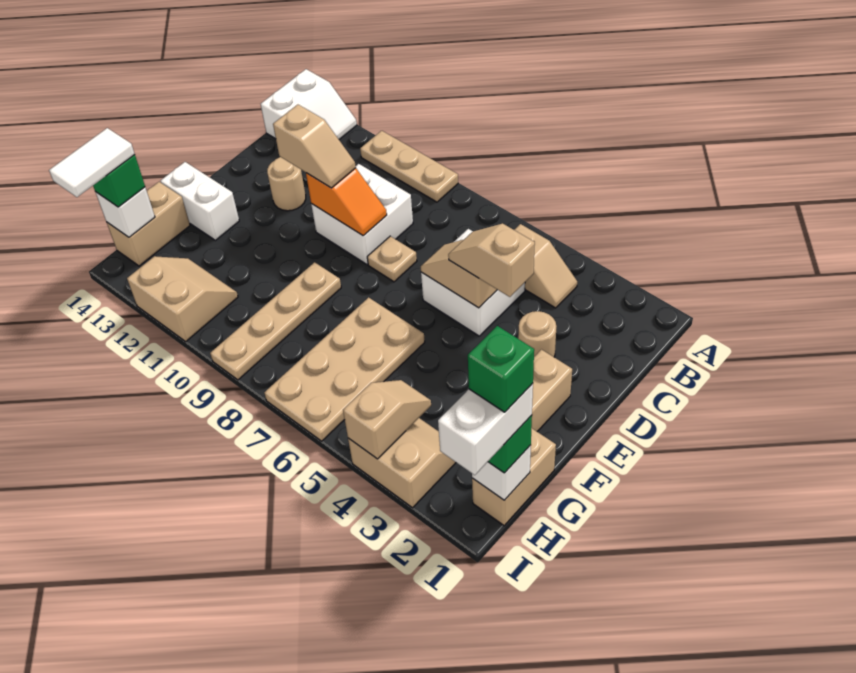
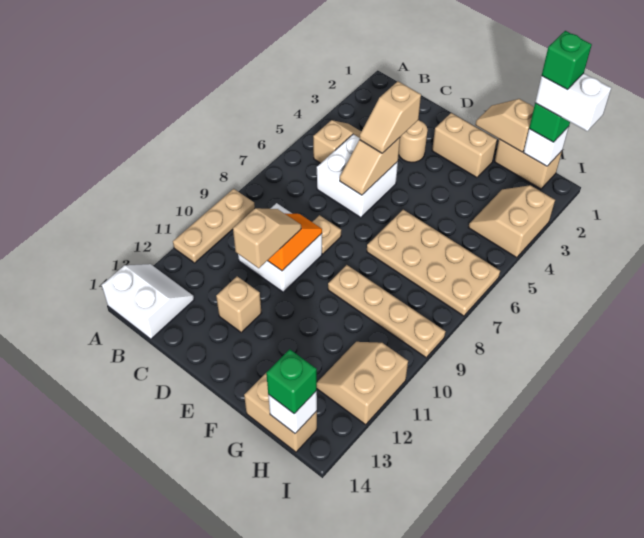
tan 1x1 round brick [267,157,306,211] -> tan 1x1 brick [216,276,261,332]
white 1x2 brick [160,162,239,240] -> none
tan 1x2 slope [343,380,431,459] -> tan 1x2 slope moved to [475,99,534,152]
white 1x2 tile [49,128,135,197] -> none

